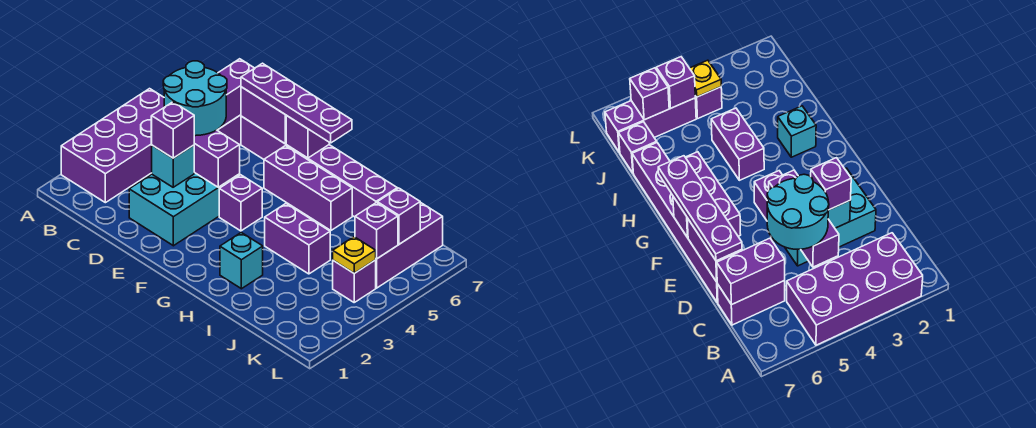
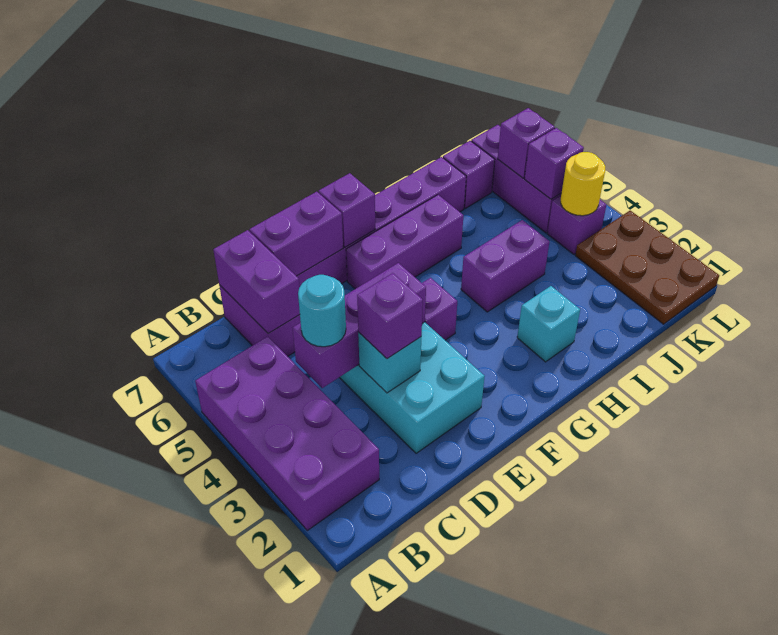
cyan 2x2 round brick [163,61,227,136] -> cyan 1x1 round brick [298,275,346,347]
purple 1x4 plate [241,63,352,143] -> none
none -> brown 2x3 plate [575,211,719,324]
yellow 1x1 plate [333,237,376,273] -> yellow 1x1 round brick [561,152,605,216]

